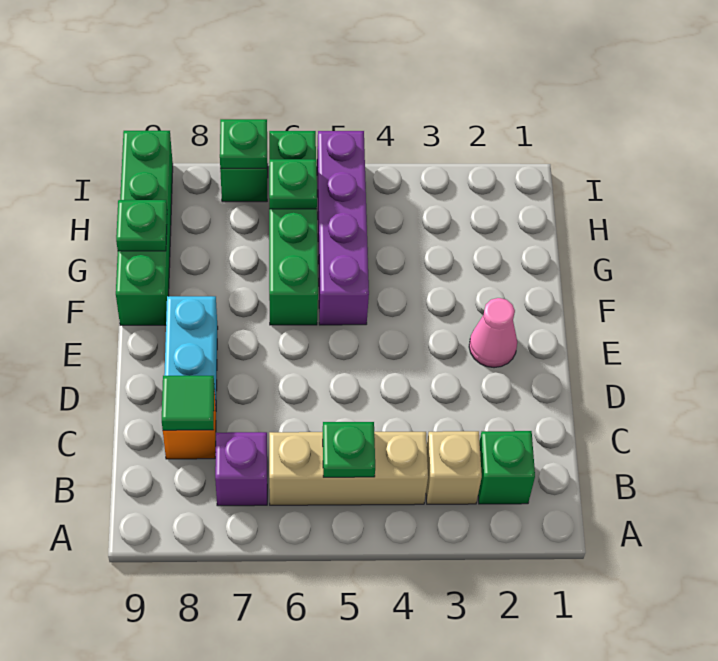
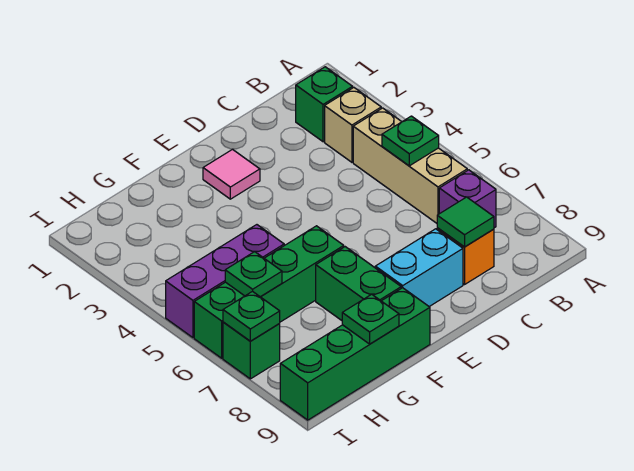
pink 1x1 cone [469,298,517,368] -> pink 1x1 tile [203,150,260,199]
purple 1x4 brick [317,131,369,325] -> purple 1x3 brick [166,225,284,338]
none -> green 1x2 brick [316,247,401,320]

